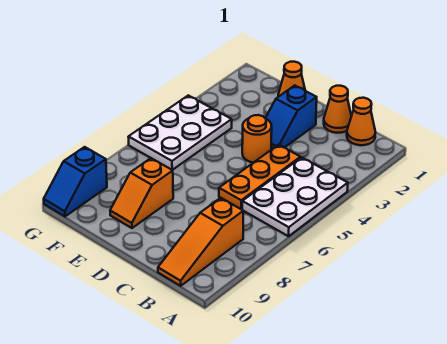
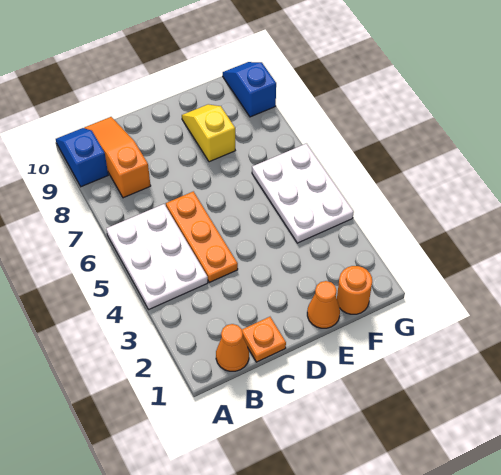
orange 1x1 cone [324,86,351,133] -> orange 1x1 plate [242,317,286,362]
blue 1x2 slope [265,85,317,149] -> blue 1x2 slope moved to [56,128,108,187]
orange 1x1 round brick [242,115,272,163] -> orange 1x1 round brick moved to [337,266,372,314]
orange 1x2 slope [110,158,173,228] -> yellow 1x2 slope [182,104,235,162]

